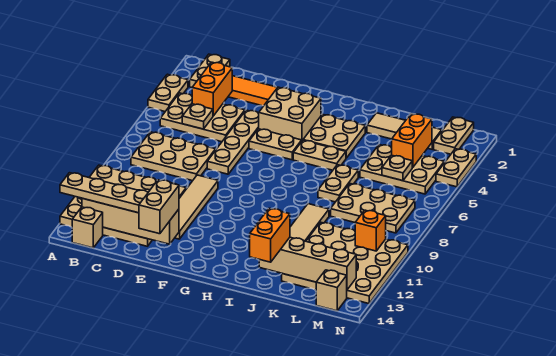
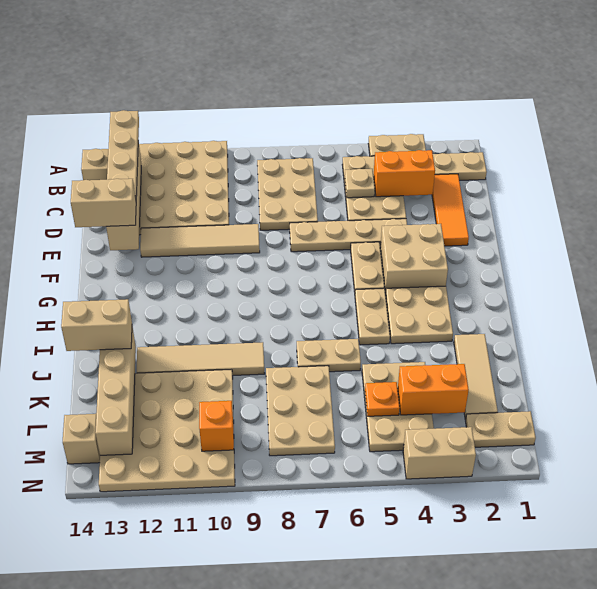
orange 1x2 brick [250,208,290,262] -> tan 1x2 brick [61,299,132,351]
tan 1x1 plate [382,155,412,181] -> orange 1x1 plate [365,382,400,416]
tan 1x2 plate [436,149,476,187] -> tan 1x2 brick [403,427,476,479]

